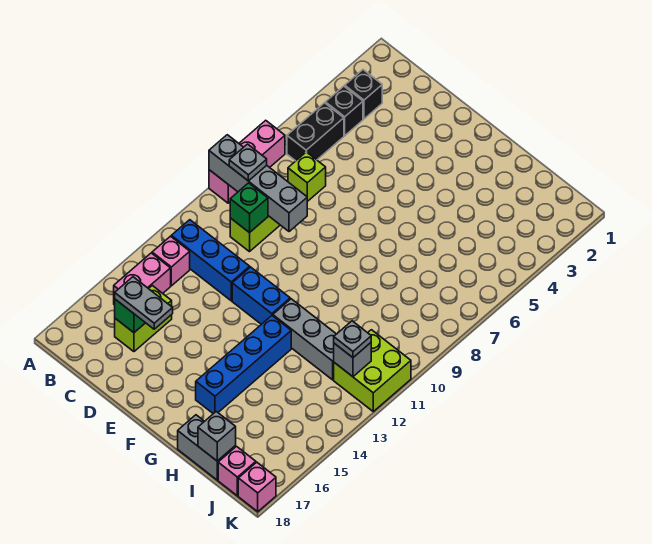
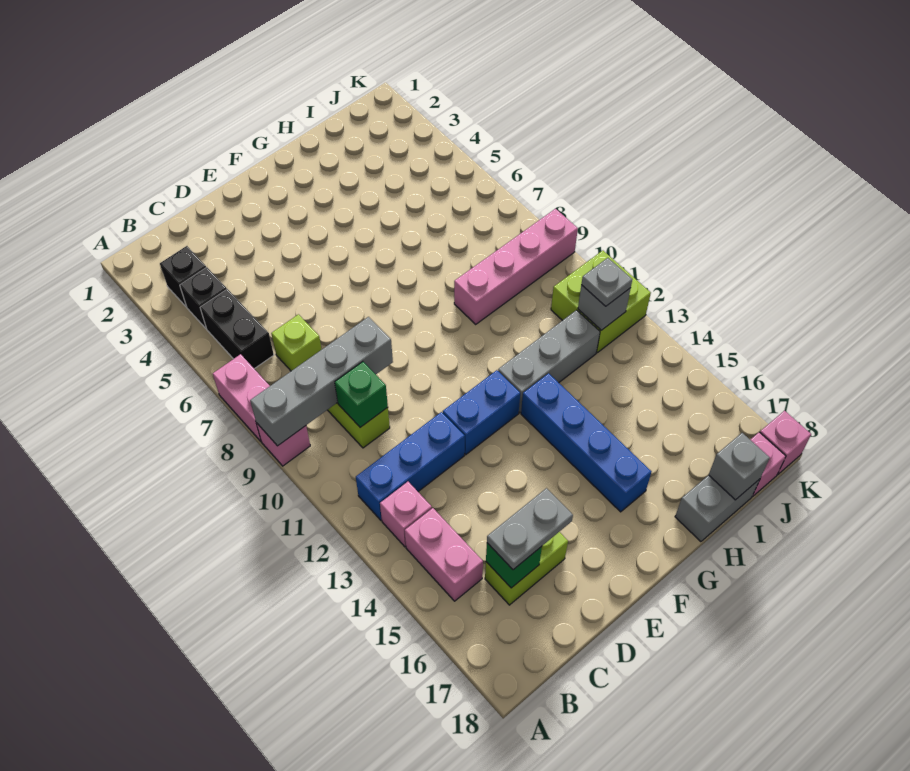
grey 1x1 plate [229,144,267,181] -> none
lime 1x2 brick [115,286,172,352] -> lime 1x2 brick turned to [485,532,568,605]
none -> pink 1x4 brick [454,209,578,324]

